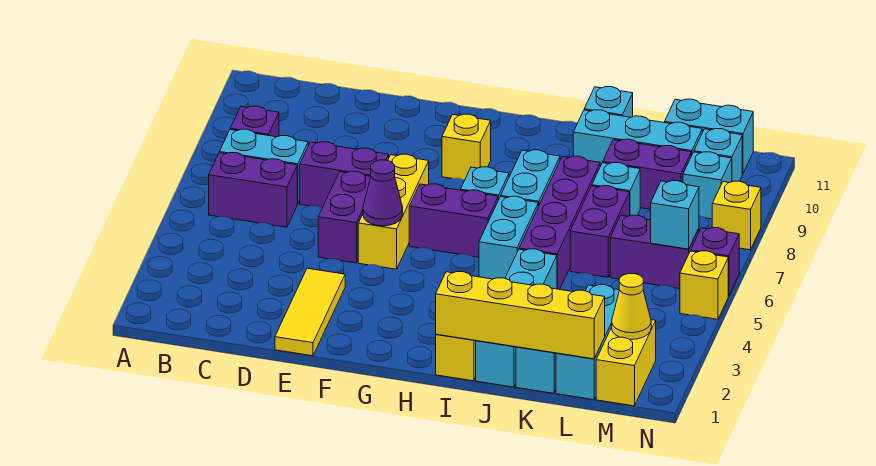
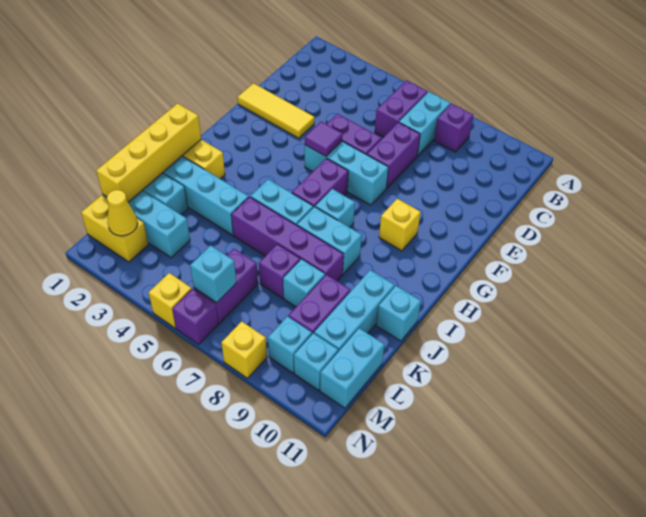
yellow 1x3 brick [358,154,429,269] -> cyan 1x3 brick [305,141,389,205]
purple 1x1 cone [363,160,403,226] -> purple 1x1 tile [305,122,343,156]
purple 1x2 brick [570,186,630,277] -> purple 1x1 brick [259,244,300,298]

